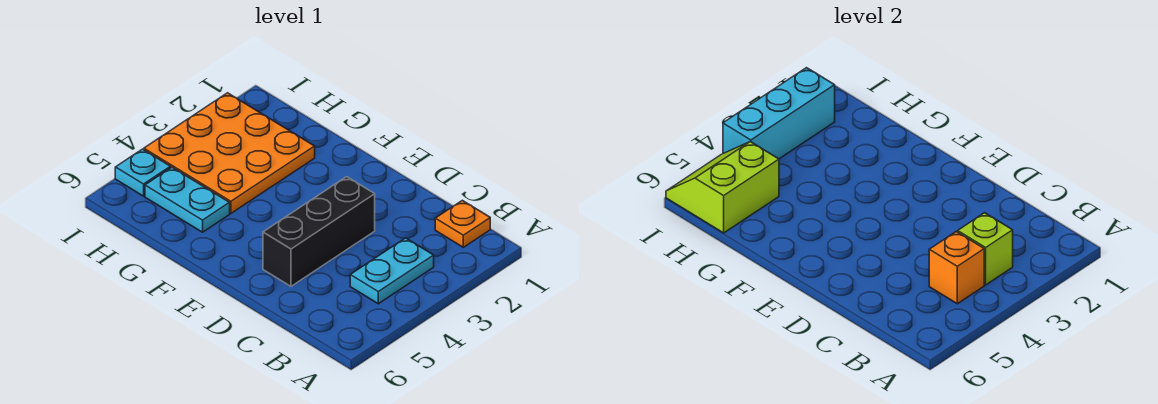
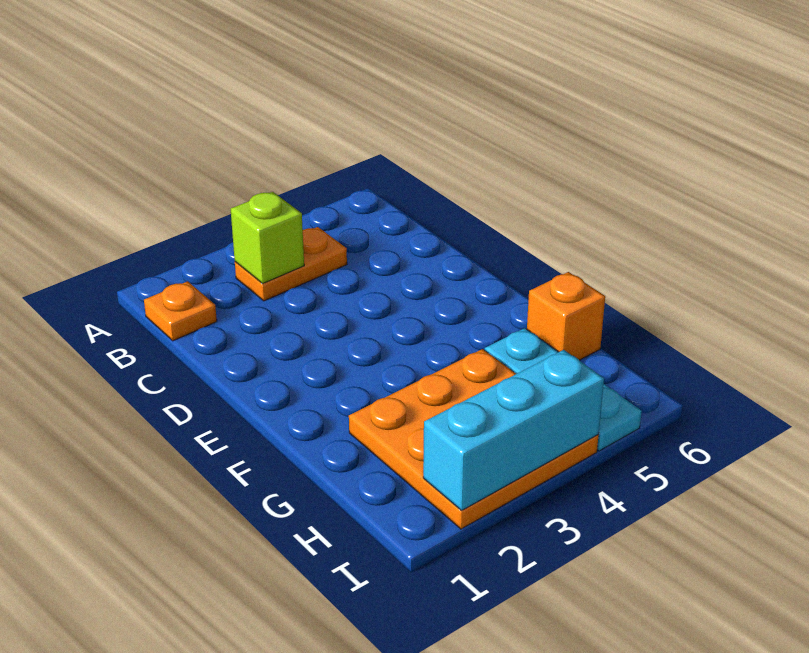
cyan 1x2 plate [350,238,434,304] -> orange 1x2 plate [235,227,347,301]
orange 1x1 brick [929,232,984,304] -> orange 1x1 brick moved to [527,272,605,360]
black 1x3 brick [263,177,375,286] -> none
lime 2x2 slope [666,142,779,233] -> none

